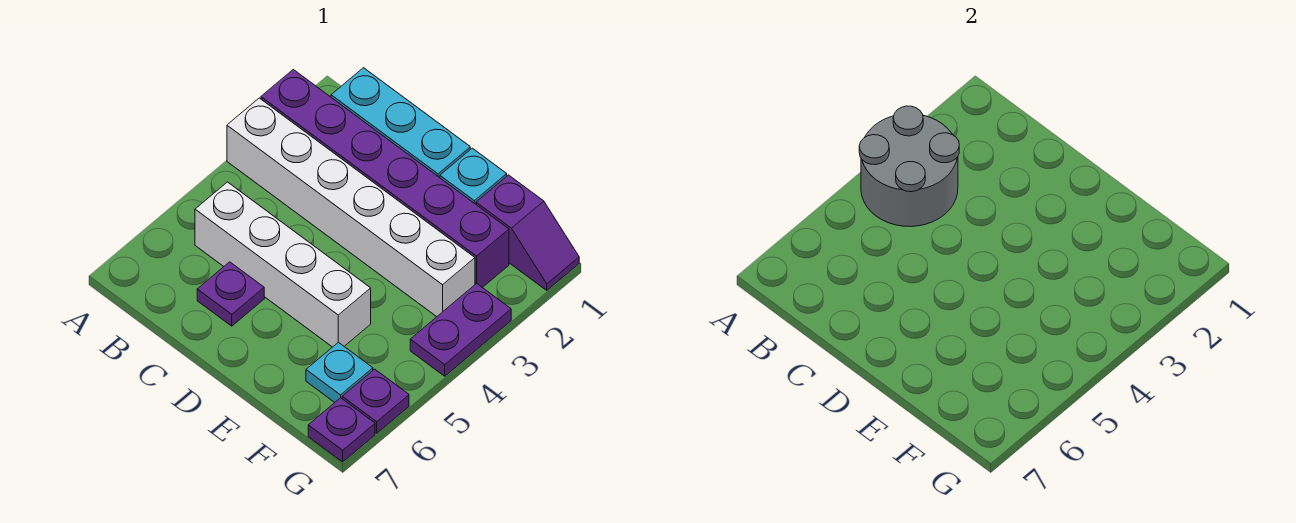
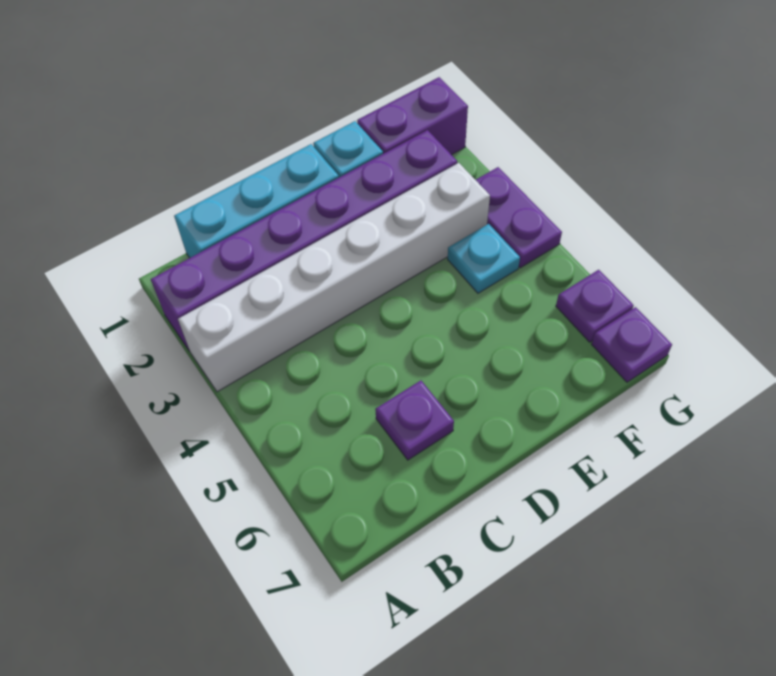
grey 2x2 round brick [859,106,959,227] -> none
white 1x4 brick [195,182,371,347] -> none
purple 1x2 slope [476,175,579,290] -> purple 1x2 brick [357,77,468,155]
cyan 1x1 plate [306,342,373,402] -> cyan 1x1 plate moved to [448,224,520,293]

